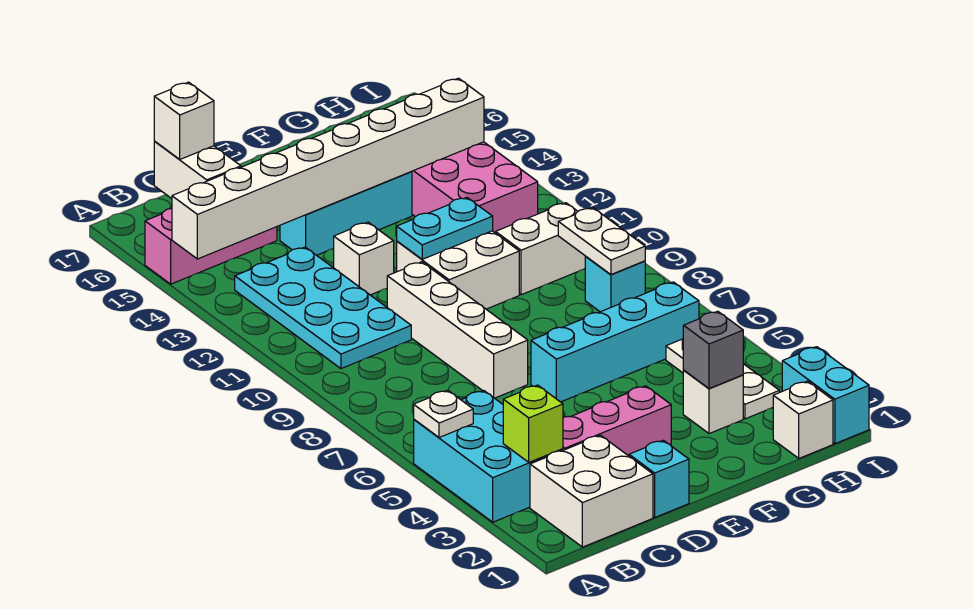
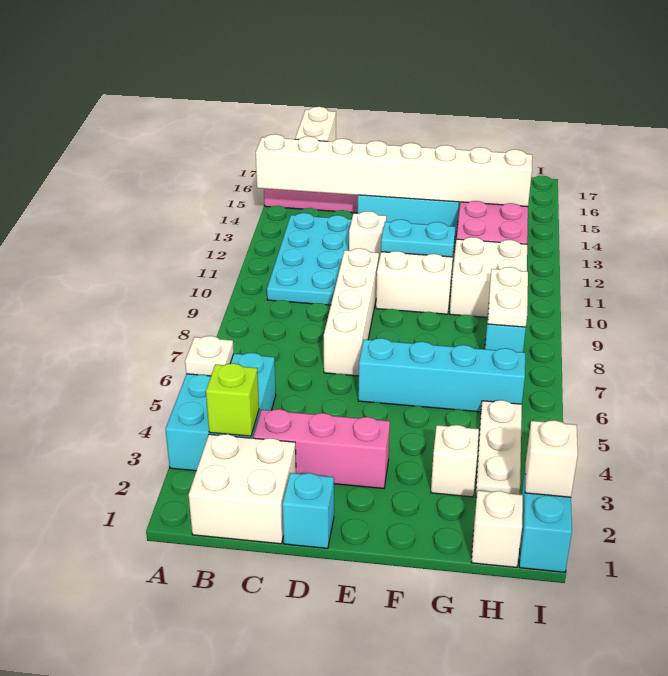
white 1x1 brick [154,82,214,159] -> white 1x1 brick moved to [525,420,578,497]
grey 1x1 brick [683,311,743,389] -> none
white 1x2 brick [496,203,586,295] -> white 2x2 brick [450,237,527,317]

